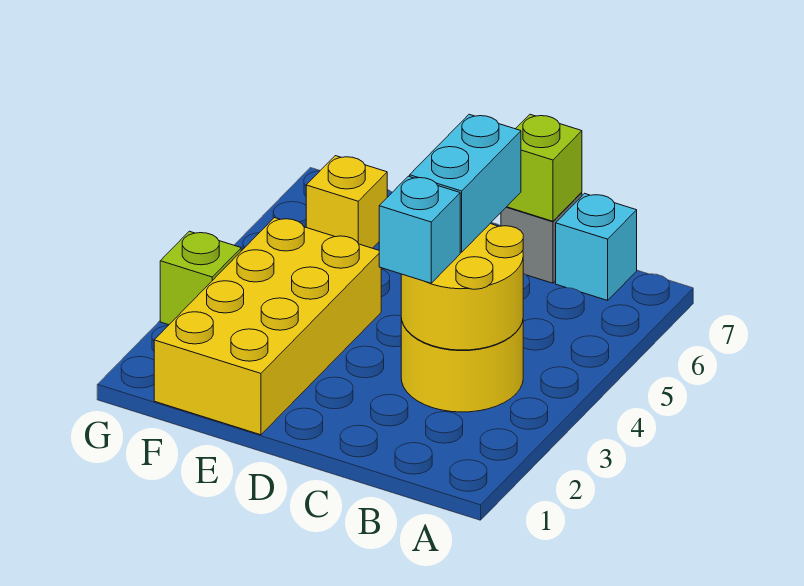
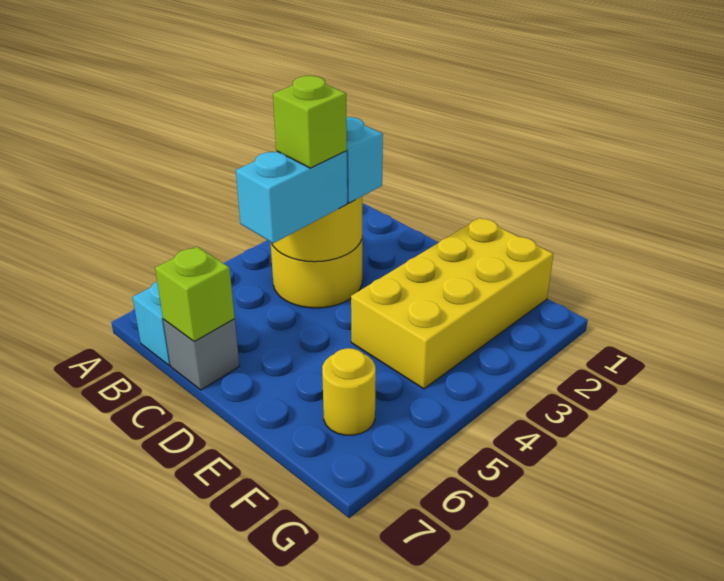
yellow 1x1 brick [306,156,387,248] -> yellow 1x1 round brick [322,348,376,435]
lime 1x1 brick [160,231,241,325] -> lime 1x1 brick moved to [273,76,347,168]

